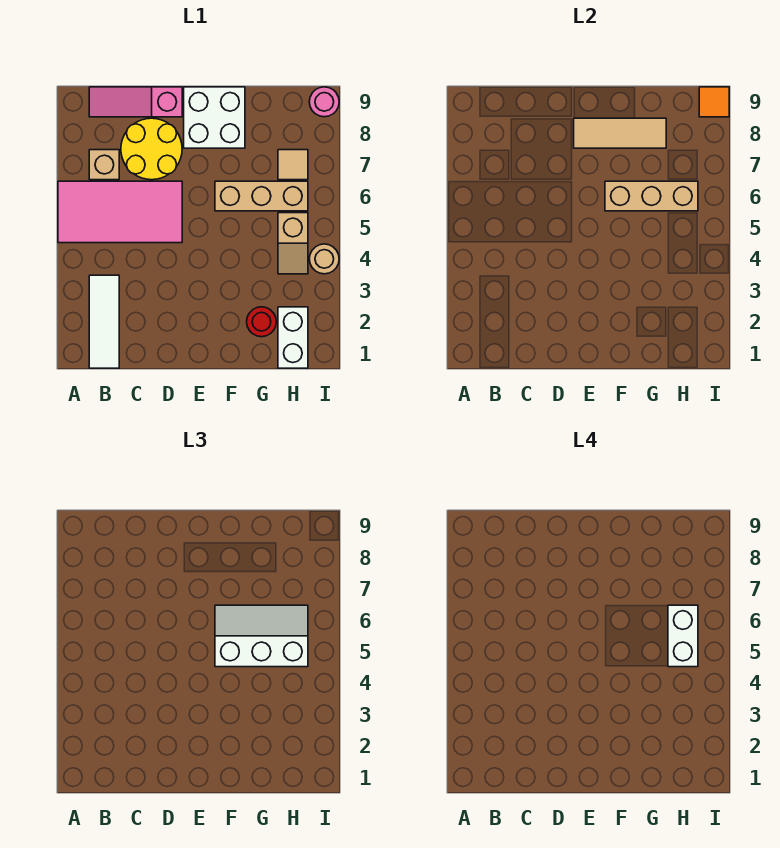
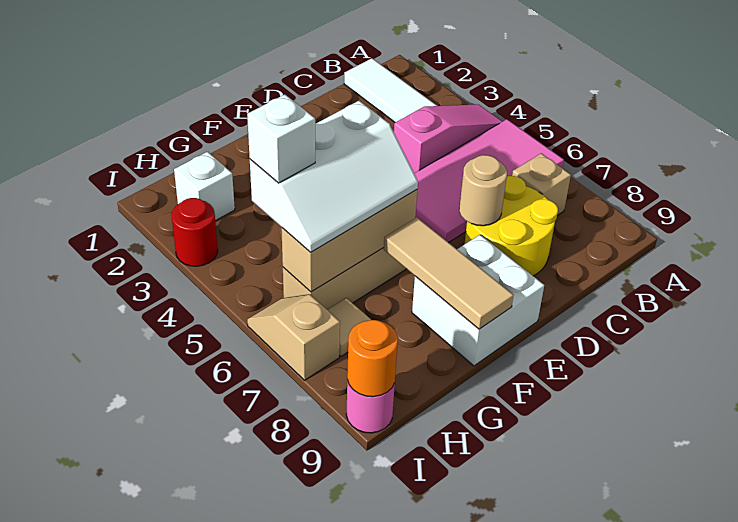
pink 1x3 slope [89,87,182,117] -> pink 1x3 slope moved to [394,104,503,173]
tan 1x3 tile [574,118,666,148] -> tan 1x3 tile turned to [384,218,513,329]
red 1x1 round brick [247,307,276,337] -> red 1x1 round brick moved to [171,198,218,266]
white 1x2 brick [278,307,308,368] -> white 1x1 brick [174,152,235,221]
tan 1x2 slope [278,213,308,274] -> tan 1x2 slope moved to [247,294,340,380]
white 1x2 brick [668,605,698,667] -> white 1x1 brick [247,95,315,183]
tan 1x1 round brick [309,244,339,274] -> tan 1x1 round brick moved to [459,155,507,226]
orange 1x1 tile [699,87,729,117] -> orange 1x1 round brick [347,320,398,397]

